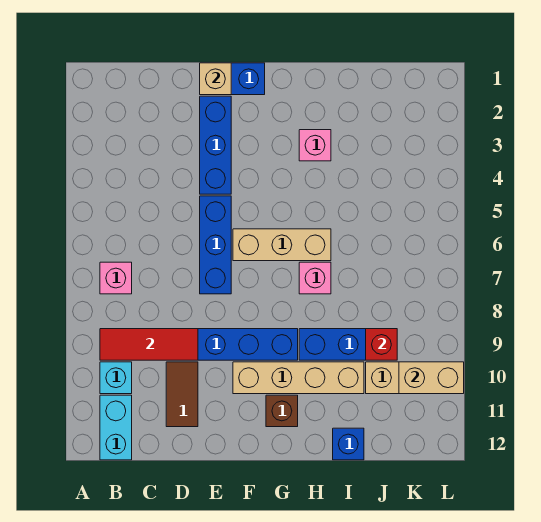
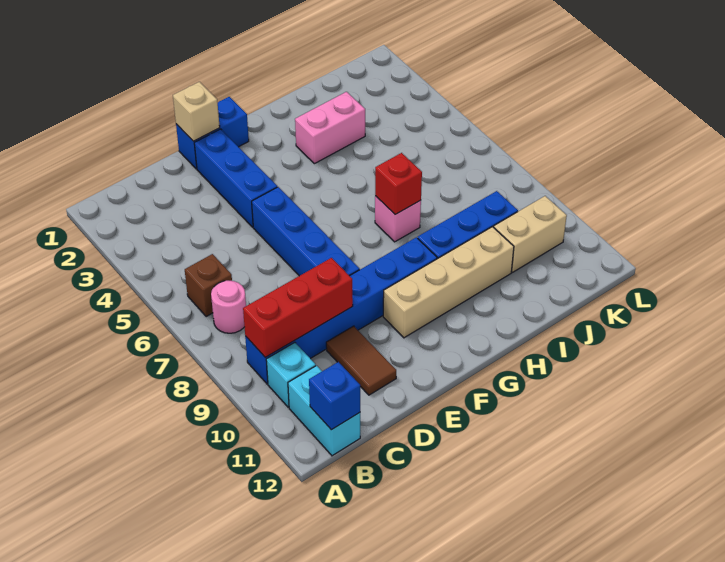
pink 1x1 brick [100,262,132,294] -> pink 1x1 round brick [211,281,246,333]
red 1x3 tile [100,329,198,360] -> red 1x3 brick [243,258,353,357]
blue 1x3 brick [200,196,231,294] -> blue 1x4 brick [252,187,360,276]
tan 1x3 brick [233,229,331,261] -> none
brown 1x1 brick [266,395,298,427] -> brown 1x1 brick moved to [185,254,232,317]
pink 1x1 brick [299,130,331,161] -> pink 1x2 brick [295,92,365,164]
blue 1x1 brick [333,428,364,460] -> blue 1x1 brick moved to [309,362,360,430]
red 1x1 brick [366,329,397,360] -> red 1x1 brick moved to [375,153,422,214]
tan 1x2 brick [399,362,464,394] -> none

